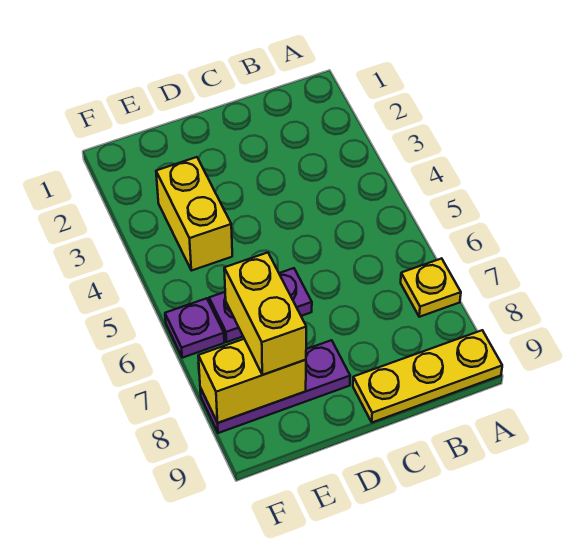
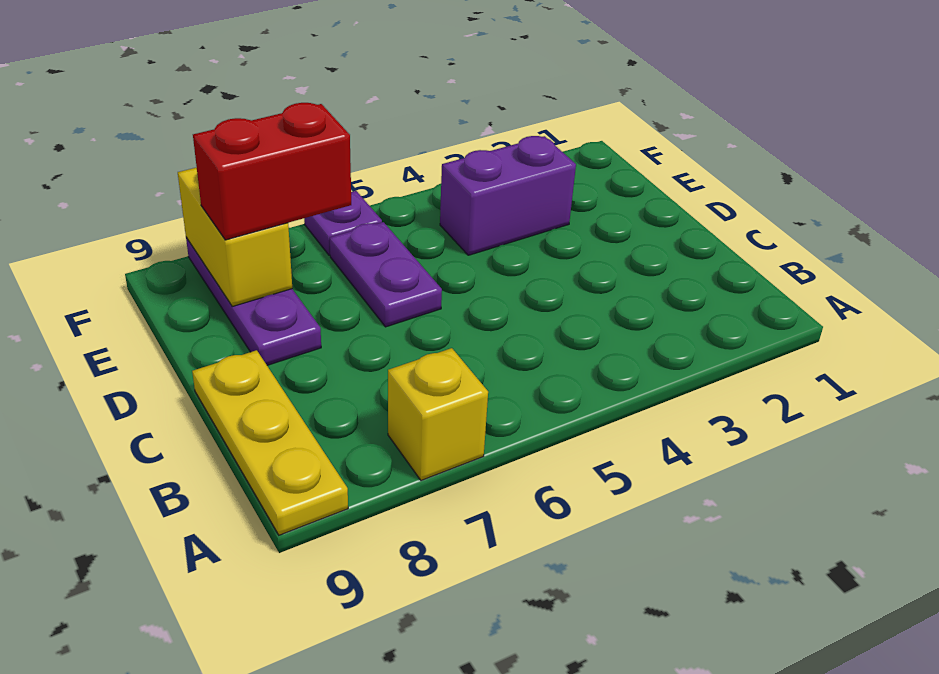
yellow 1x1 plate [401,258,461,317] -> yellow 1x1 brick [388,348,488,481]
yellow 1x2 brick [156,157,232,271] -> purple 1x2 brick [440,136,576,255]
yellow 1x2 brick [224,253,306,375] -> red 1x2 brick [193,103,351,240]

